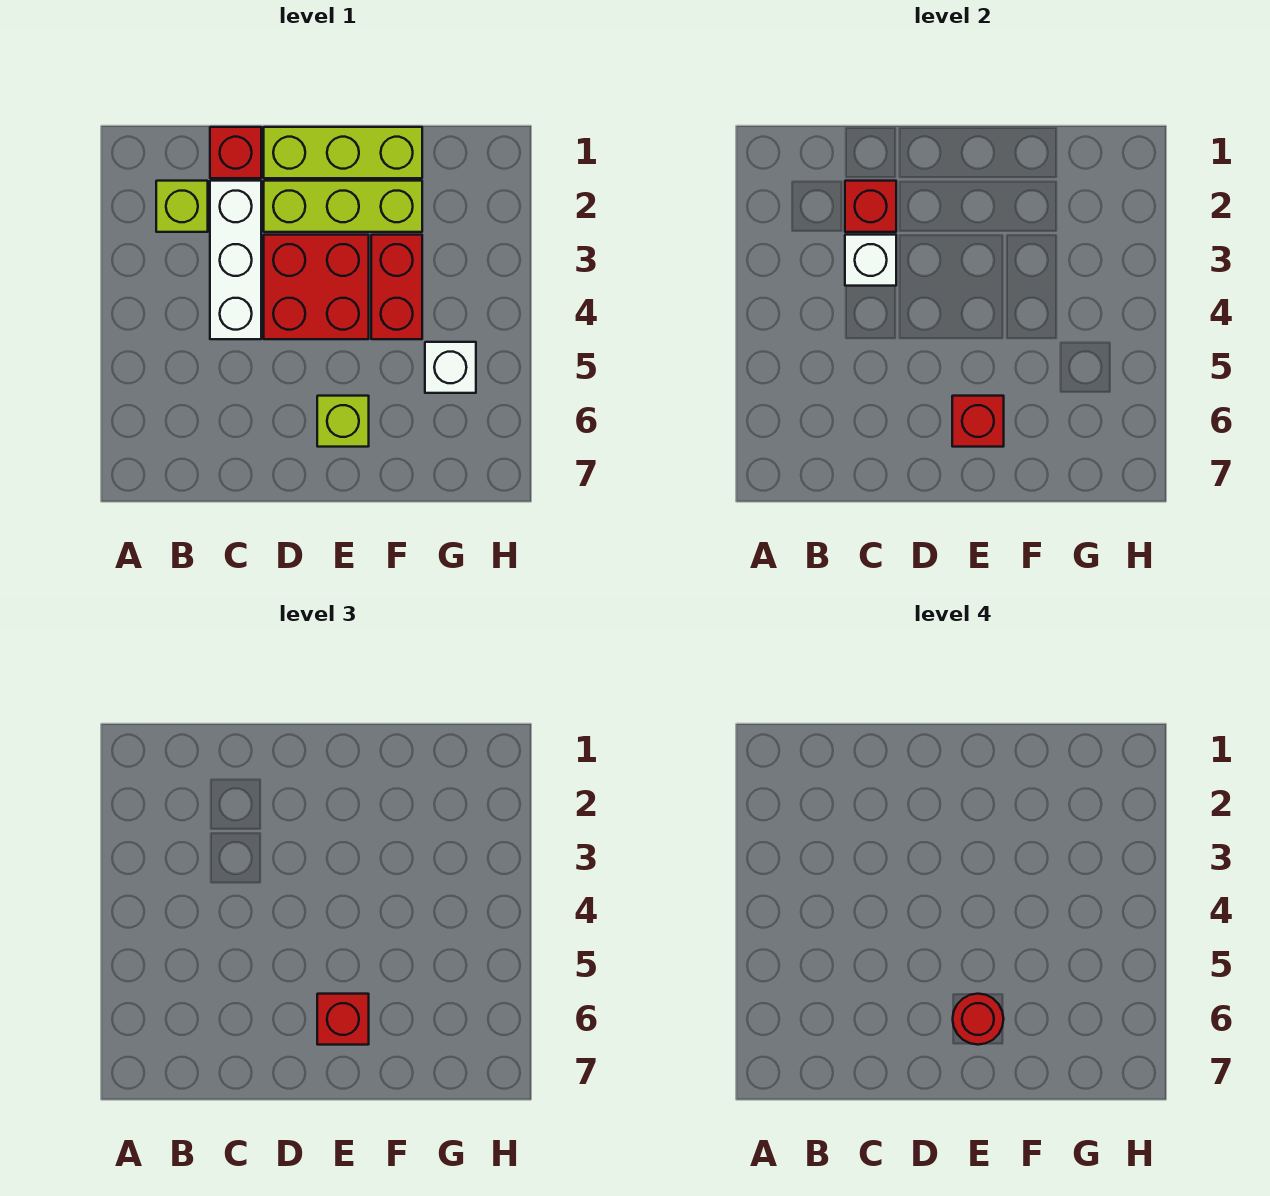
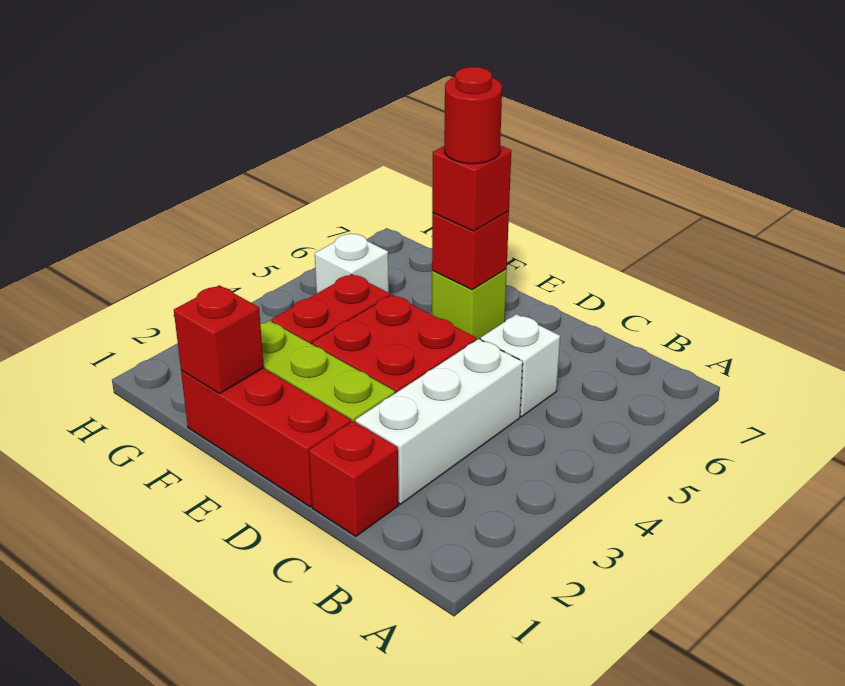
lime 1x1 brick [156,181,208,232] -> none
red 1x1 brick [845,181,896,232] -> red 1x1 brick moved to [174,285,264,394]
white 1x1 brick [845,235,896,286] -> white 1x1 brick moved to [480,314,560,417]
lime 1x3 brick [264,127,422,178] -> red 1x3 brick [181,368,351,507]

